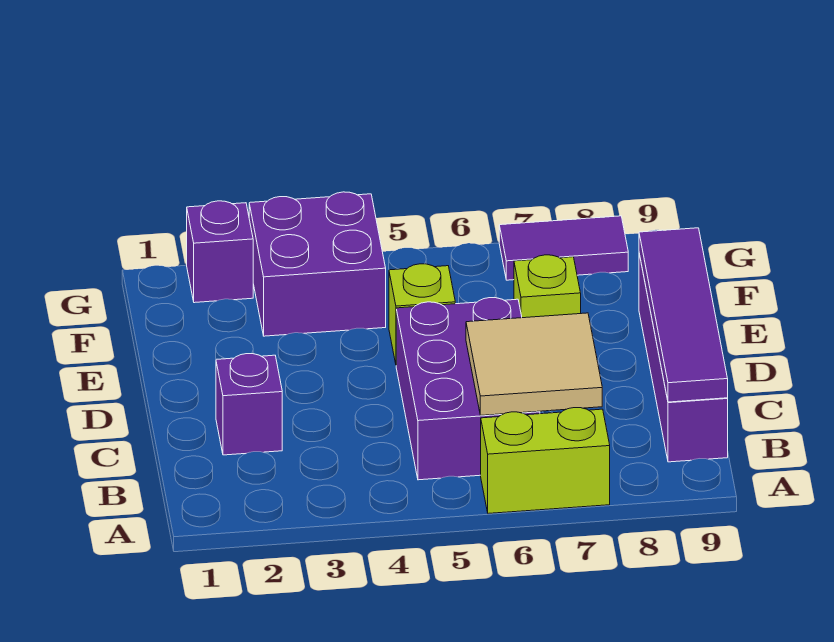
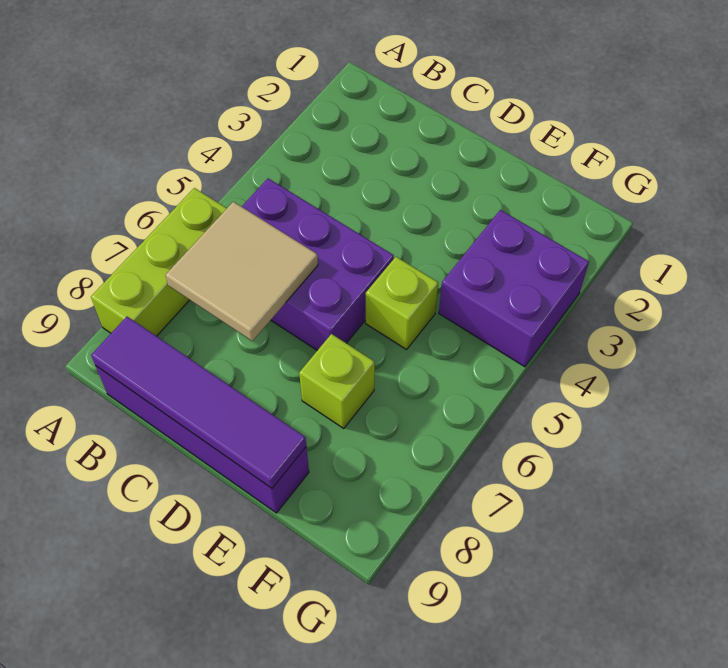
lime 1x2 brick [481,408,610,513] -> lime 1x3 brick [91,188,227,336]
purple 1x1 brick [216,354,282,455] -> none
purple 1x1 brick [187,201,253,303] -> none
purple 1x2 tile [499,216,628,280] -> none

